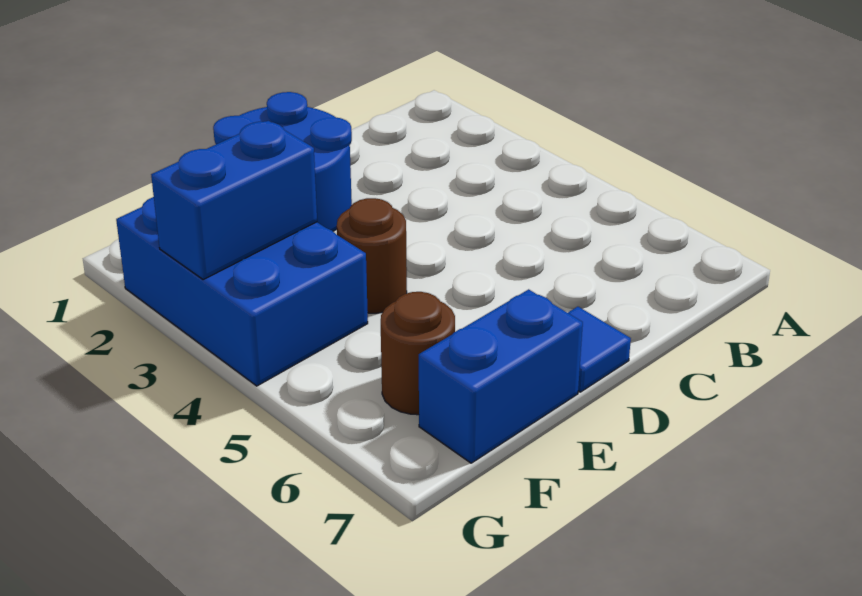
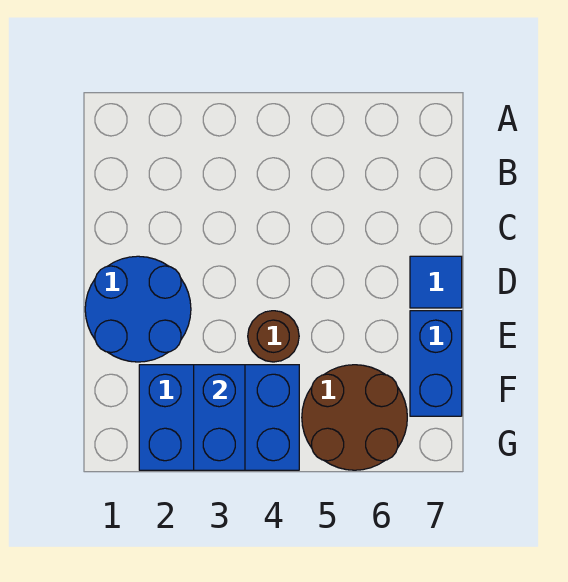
brown 1x1 round brick [381,292,455,415] -> brown 2x2 round brick [302,365,407,470]

